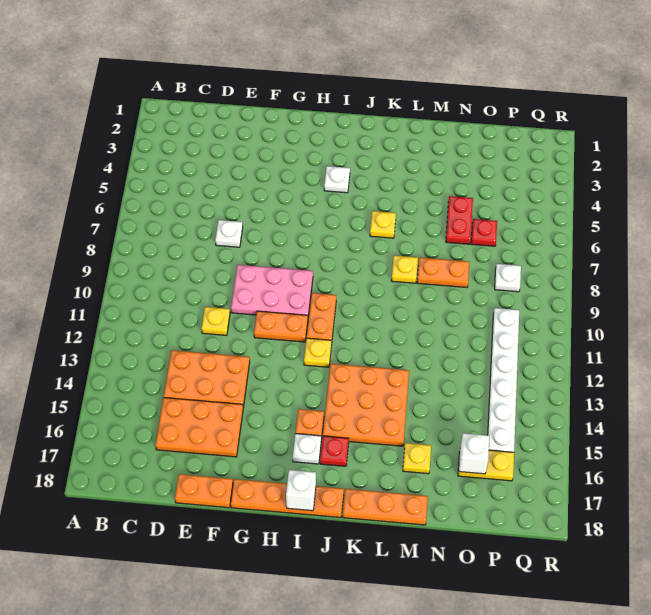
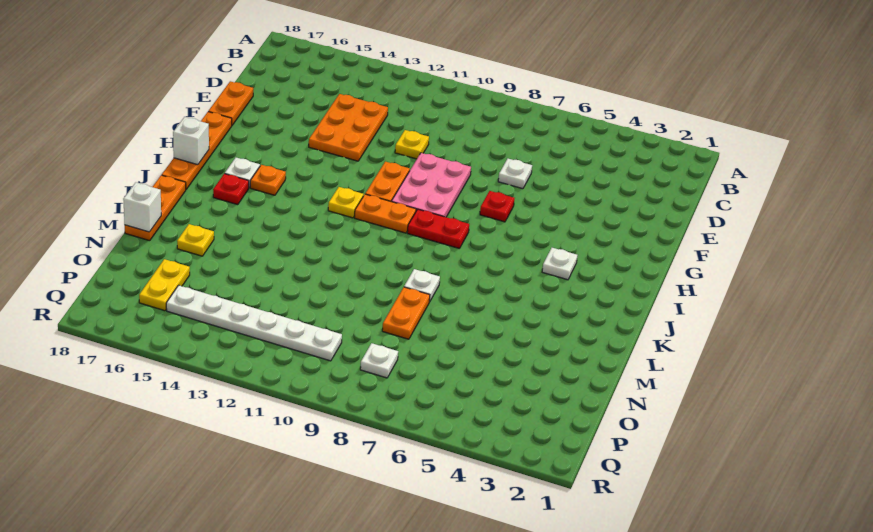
orange 2x3 plate [155,398,243,457] -> none
orange 3x3 plate [323,364,409,446] -> none
yellow 1x1 plate [370,211,396,238] -> none
yellow 1x1 plate [391,256,418,283] -> white 1x1 plate [404,269,440,302]
red 1x2 plate [446,196,473,244] -> red 1x2 plate moved to [407,209,469,248]
red 1x1 plate [471,219,497,246] -> red 1x1 plate moved to [480,191,514,222]
white 1x1 brick [459,433,489,474] -> white 1x1 brick moved to [123,182,161,232]

